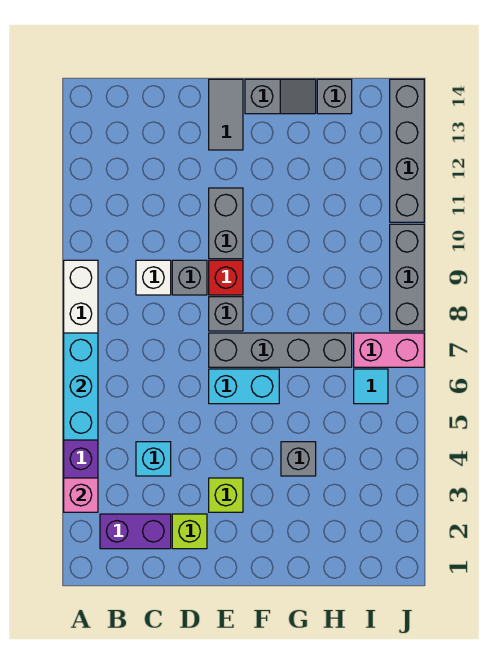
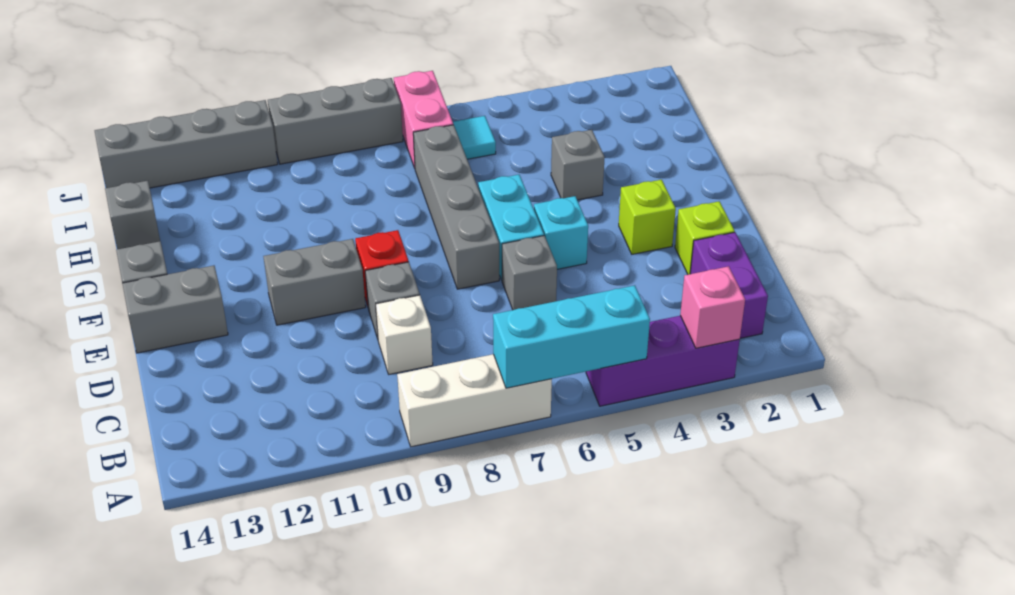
cyan 1x1 brick [136,442,171,476] -> cyan 1x1 brick moved to [534,196,588,269]
grey 1x1 brick [209,297,243,331] -> grey 1x1 brick moved to [502,236,557,310]
grey 1x2 tile [209,79,243,150] -> grey 1x2 brick [122,266,228,353]

